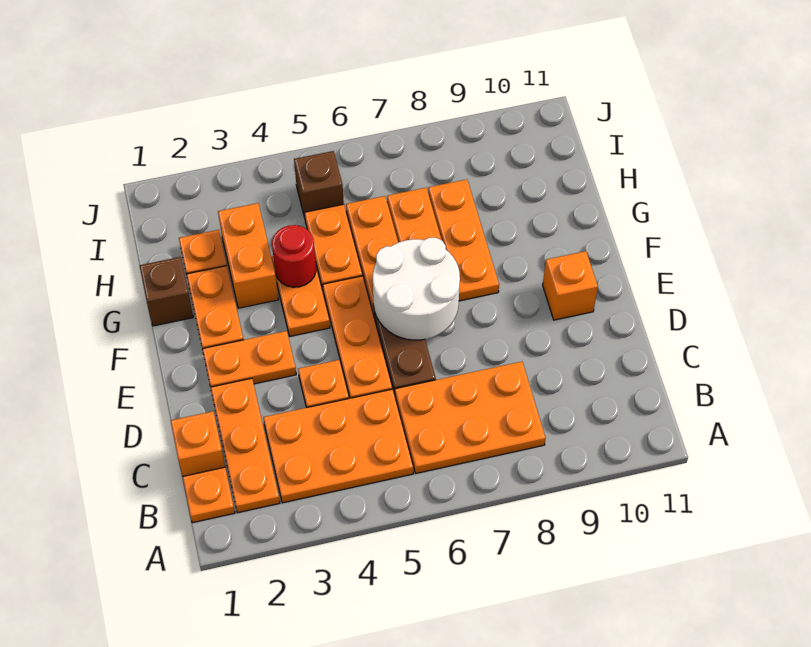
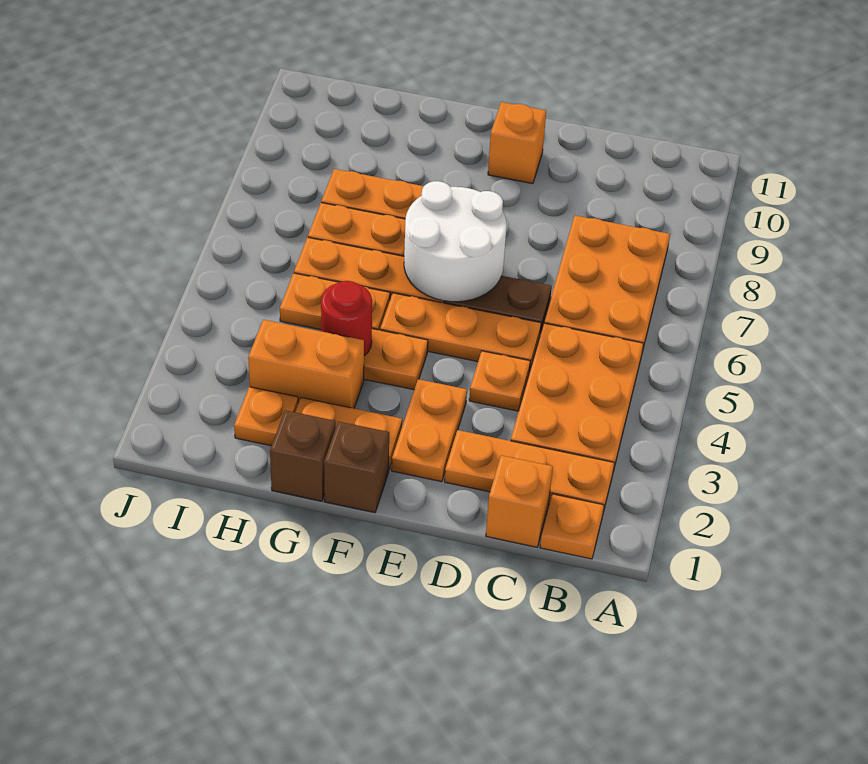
brown 1x1 brick [294,151,344,218] -> brown 1x1 brick moved to [324,421,389,513]

